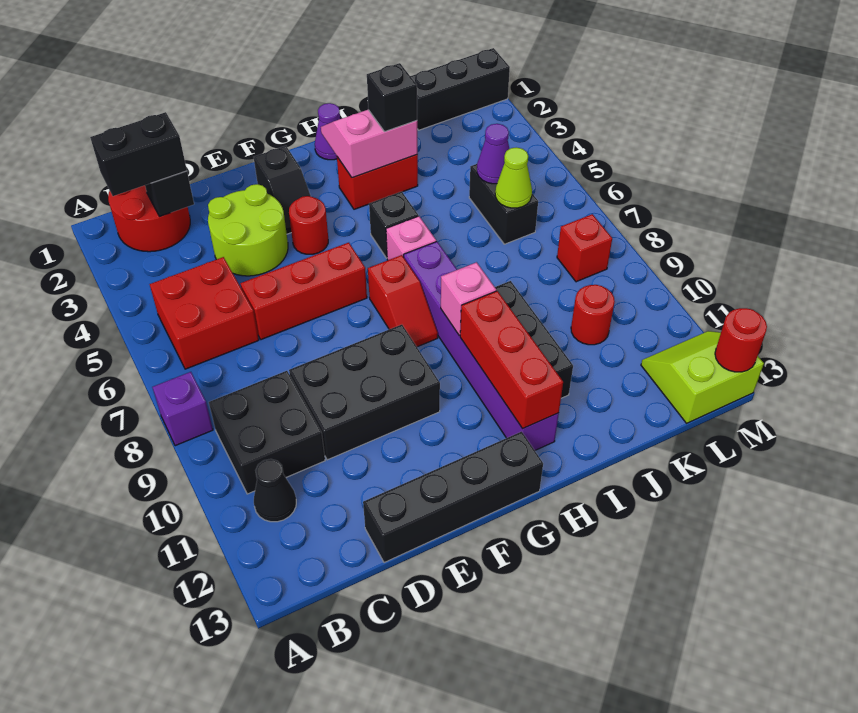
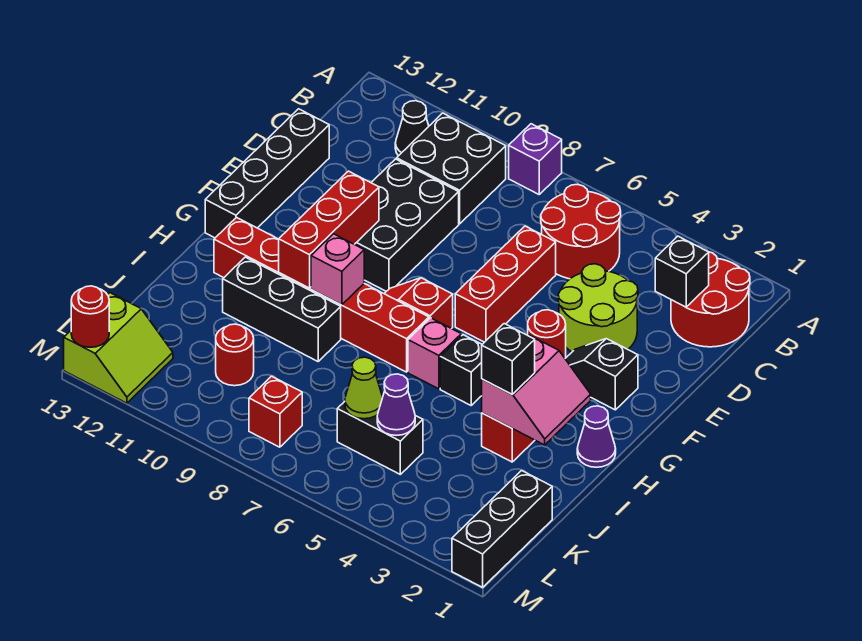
black 1x2 brick [90,112,187,196] -> none
red 2x2 brick [150,257,259,369] -> red 2x2 round brick [541,184,621,279]
purple 1x6 brick [404,242,559,450] -> red 1x6 brick [214,217,429,372]
red 1x3 brick [460,291,563,429] -> red 1x3 brick turned to [279,171,379,288]

